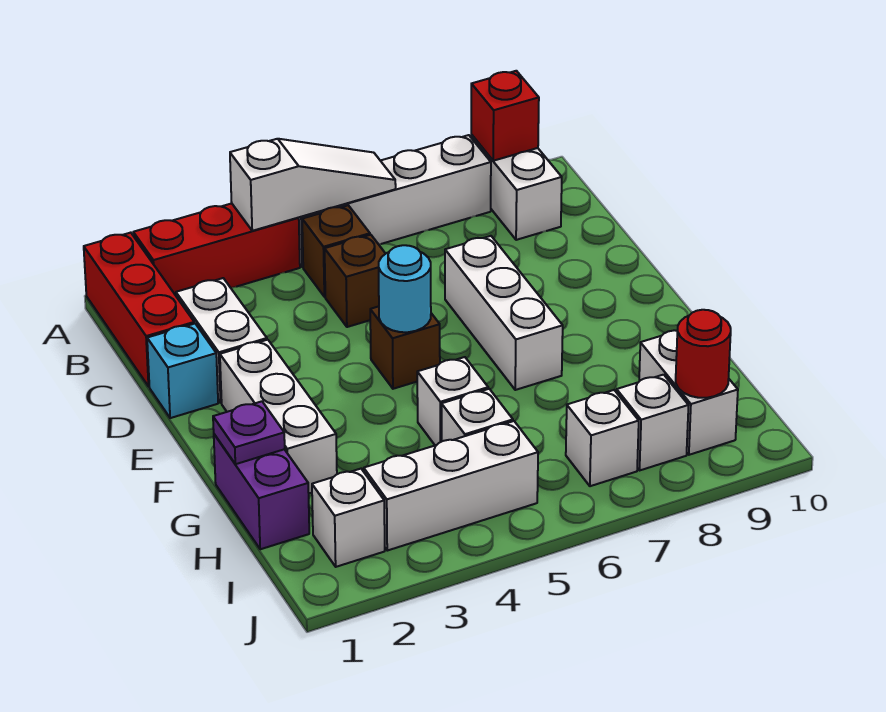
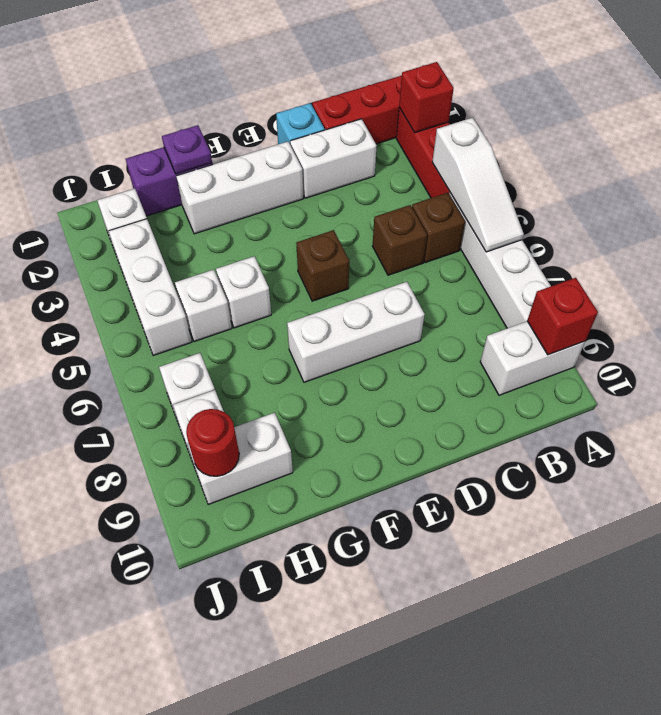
none -> red 1x1 brick [399,62,454,133]
cyan 1x1 round brick [379,245,431,332] -> none

